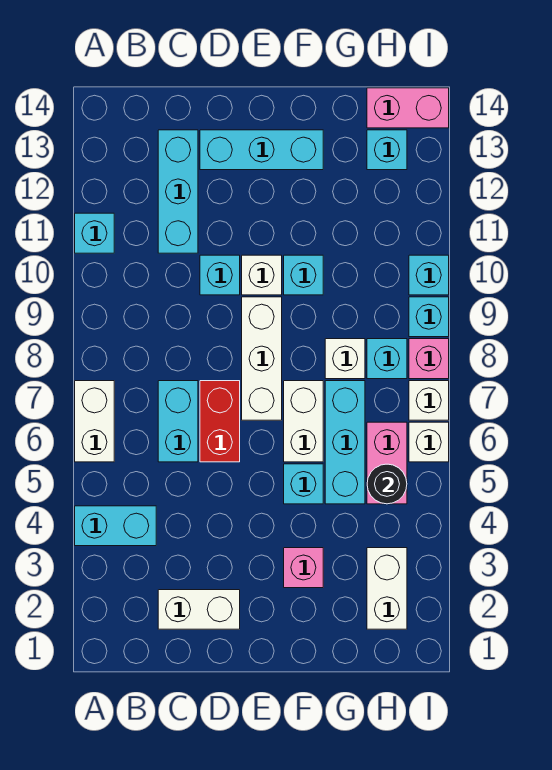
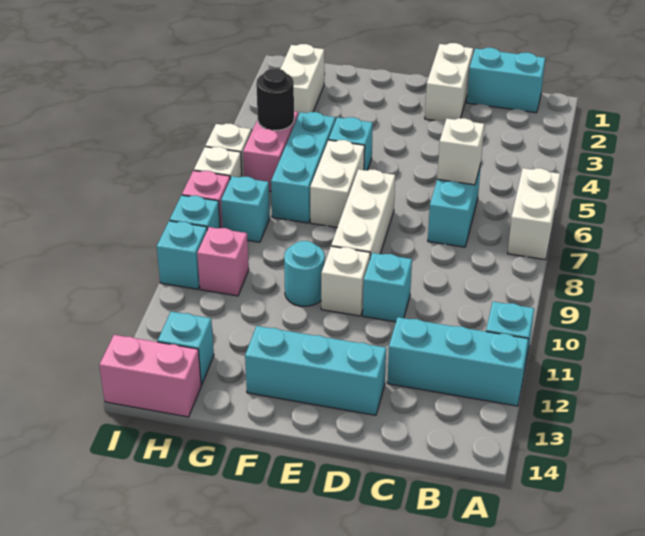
cyan 1x2 brick [75,506,156,546] -> cyan 1x2 brick moved to [467,48,545,113]
white 1x2 brick [158,590,240,629] -> white 1x2 brick turned to [425,43,473,122]
cyan 1x3 brick [158,130,198,253] -> cyan 1x3 brick turned to [387,317,528,406]
red 1x2 brick [200,381,240,462] -> none
pink 1x1 brick [284,548,323,588] -> pink 1x1 brick moved to [197,227,249,296]
cyan 1x1 brick [284,255,323,295] -> cyan 1x1 round brick [284,241,325,306]
white 1x1 brick [325,339,365,379] -> white 1x1 brick moved to [437,118,484,185]

